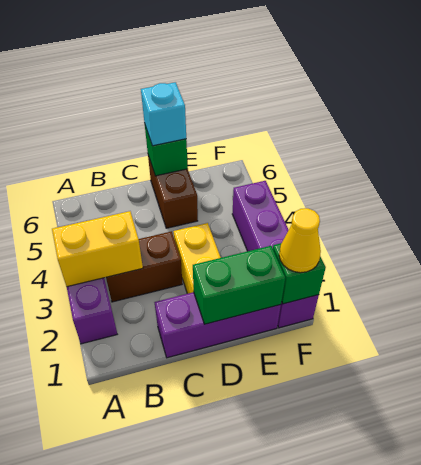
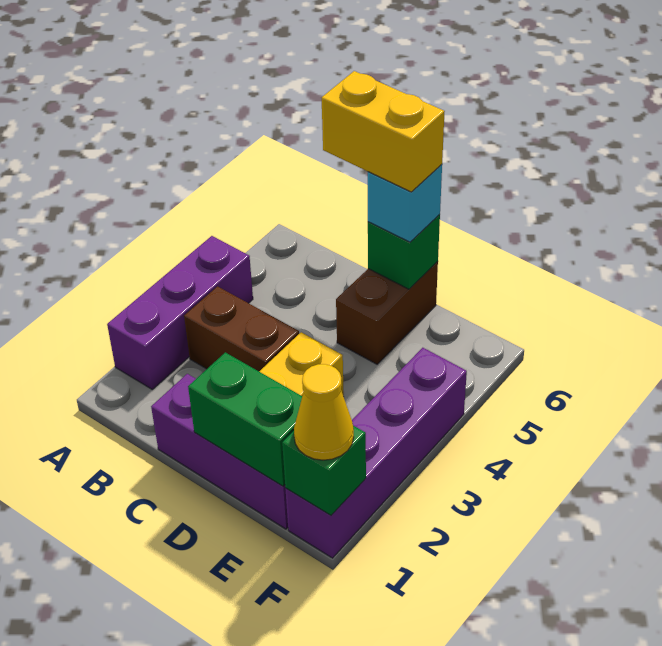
yellow 1x2 brick [52,211,143,287] -> yellow 1x2 brick moved to [322,71,445,192]

